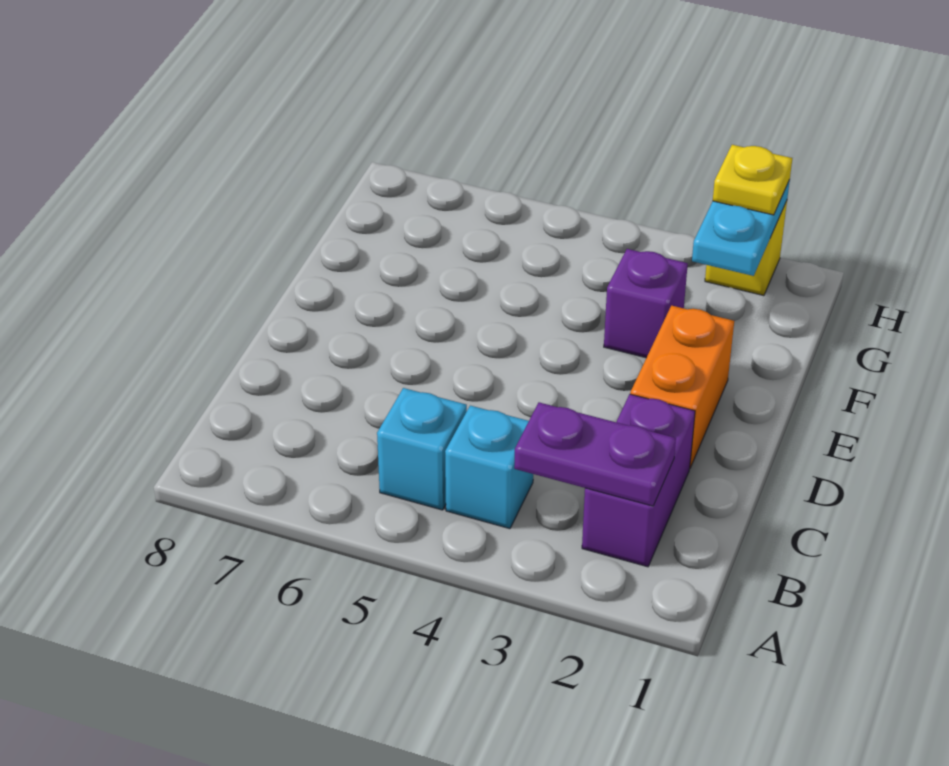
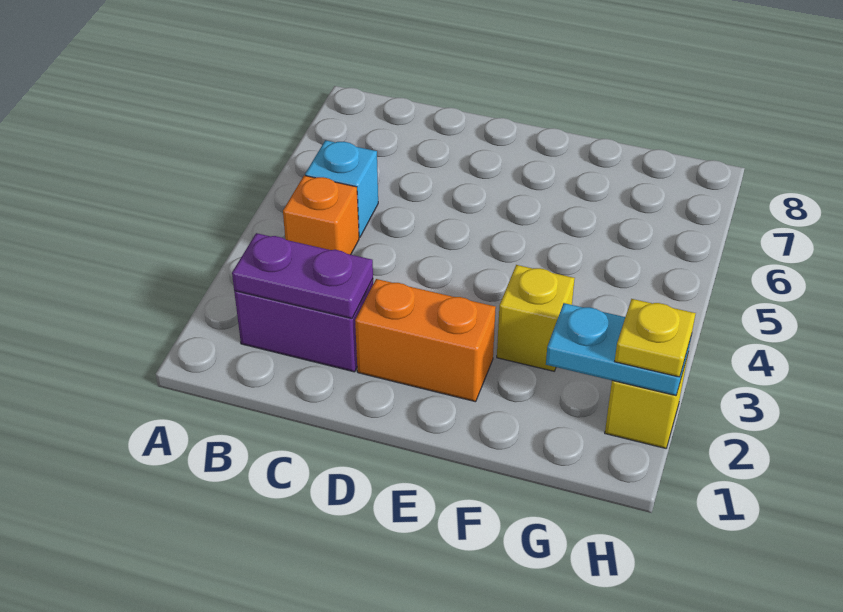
purple 1x2 plate [514,402,676,506] -> purple 1x2 plate turned to [232,233,373,319]
cyan 1x1 brick [445,406,533,529] -> orange 1x1 brick [283,175,359,255]
purple 1x1 brick [604,249,688,358] -> yellow 1x1 brick [497,265,575,371]

